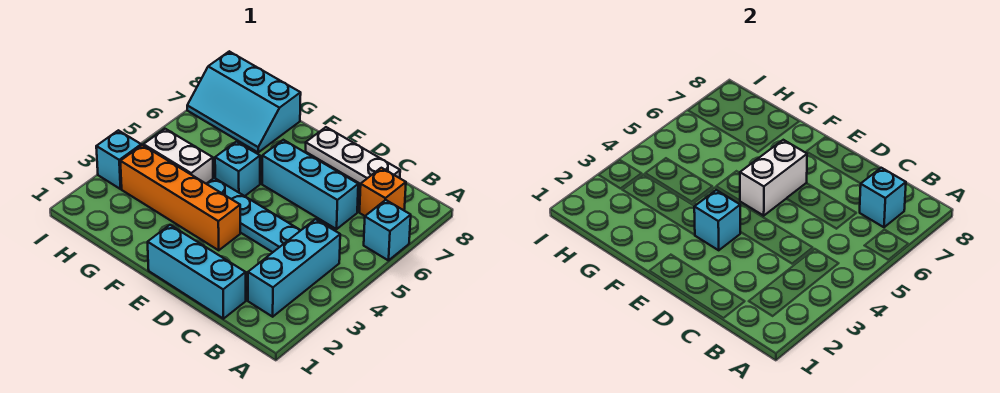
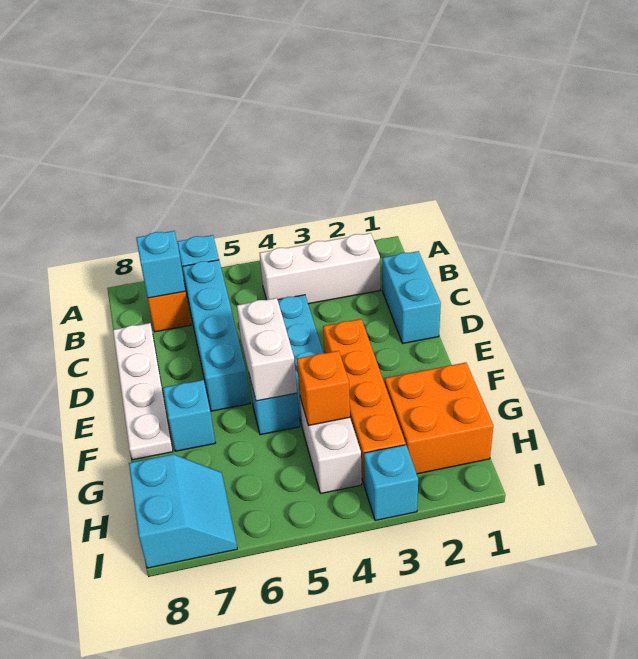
cyan 1x3 brick [248,219,340,317] -> white 1x3 brick [260,233,380,304]
cyan 1x3 brick [148,225,246,319] -> cyan 1x2 brick [382,251,441,343]
cyan 1x3 brick [262,140,358,229] -> cyan 1x4 brick [182,260,250,411]
white 1x3 plate [306,127,400,184] -> white 1x4 plate [113,323,173,460]
cyan 1x1 brick [694,190,740,250] -> cyan 1x1 brick moved to [163,380,215,451]
white 1x2 brick [740,140,807,216] -> white 1x2 brick turned to [237,298,297,401]
none -> orange 2x2 brick [385,363,493,474]
none -> orange 1x1 brick [297,351,350,426]
cyan 2x3 slope [187,51,301,152] -> cyan 2x2 slope [129,454,237,568]

